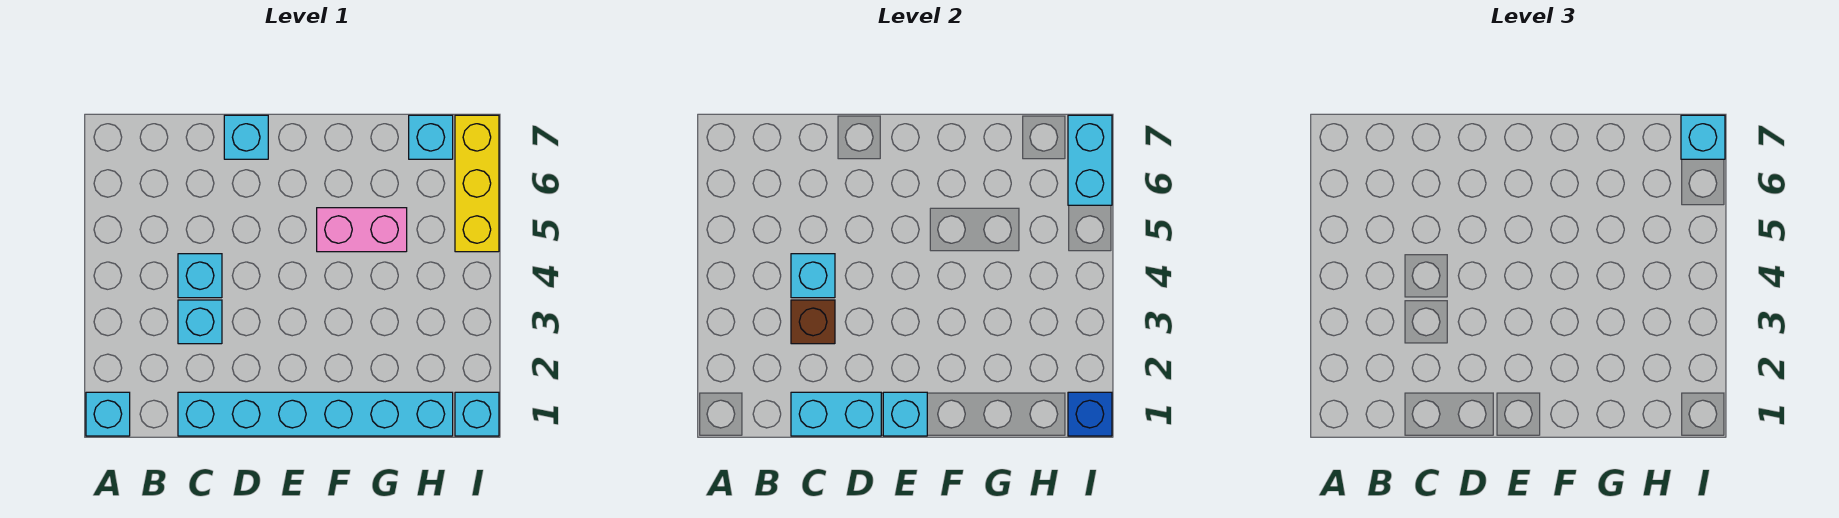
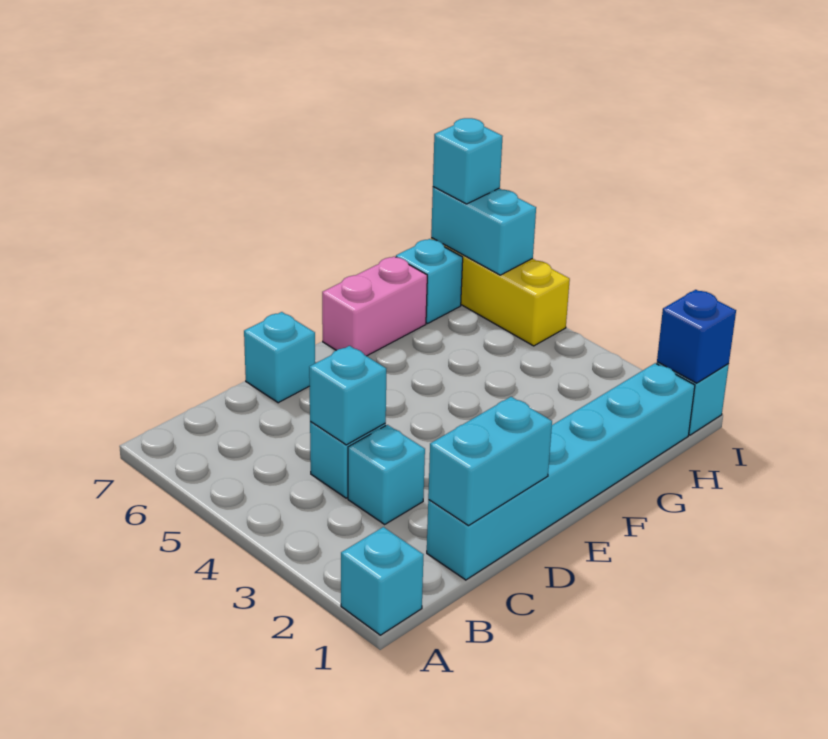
brown 1x1 brick [791,300,835,344] -> none
cyan 1x1 brick [883,392,927,436] -> none
pink 1x2 brick [317,208,407,252] -> pink 1x2 brick moved to [322,256,427,356]

